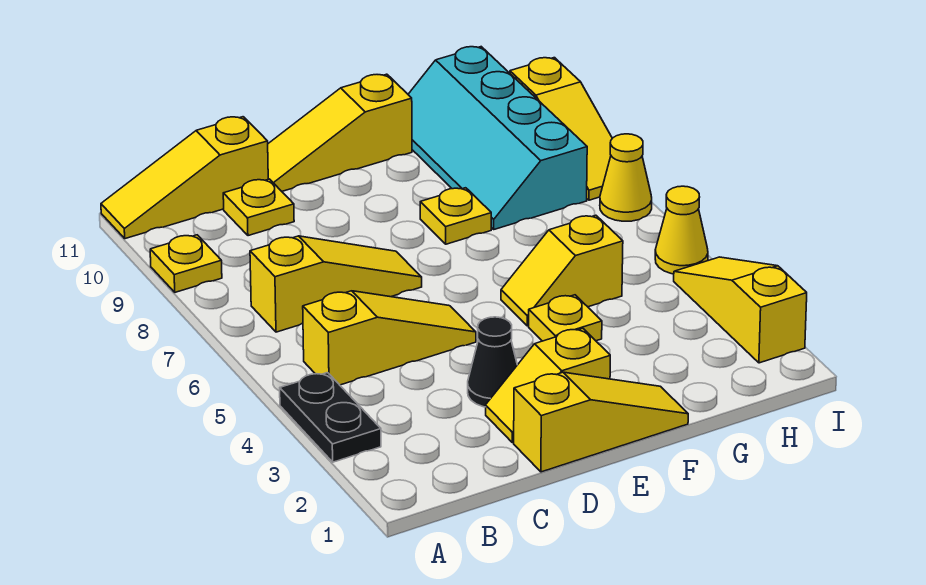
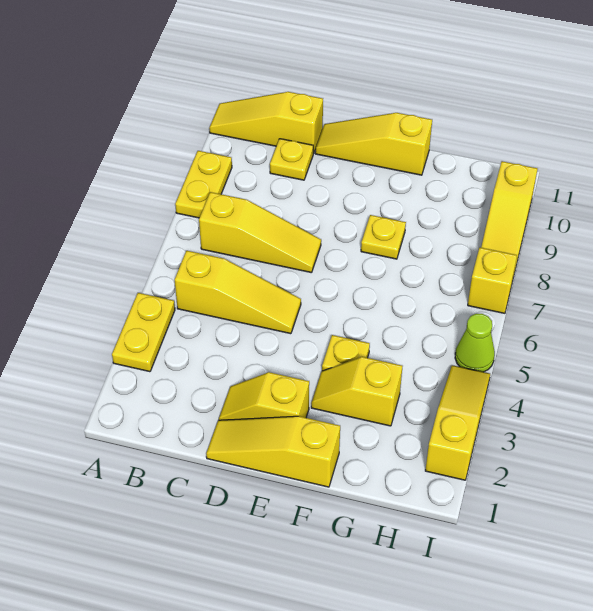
black 1x2 plate [280,373,381,462] -> yellow 1x2 plate [112,293,175,372]
yellow 1x1 plate [150,235,222,292] -> yellow 1x2 plate [175,151,232,218]
yellow 1x3 slope [514,372,688,472] -> yellow 1x3 slope turned to [206,416,340,487]
black 1x1 cone [468,317,517,407] -> none
yellow 1x2 slope [501,215,623,326] -> yellow 1x2 slope moved to [311,357,402,426]
cyan 2x4 slope [408,47,587,229] -> none
yellow 1x1 cone [655,186,708,274] -> lime 1x1 cone [455,314,495,372]
yellow 1x1 cone [600,134,652,221] -> yellow 1x1 brick [468,248,517,313]

